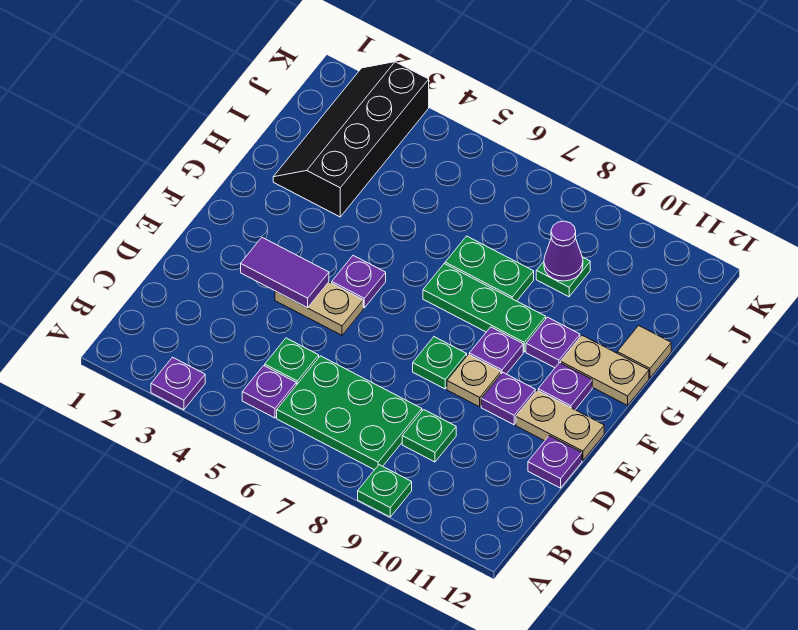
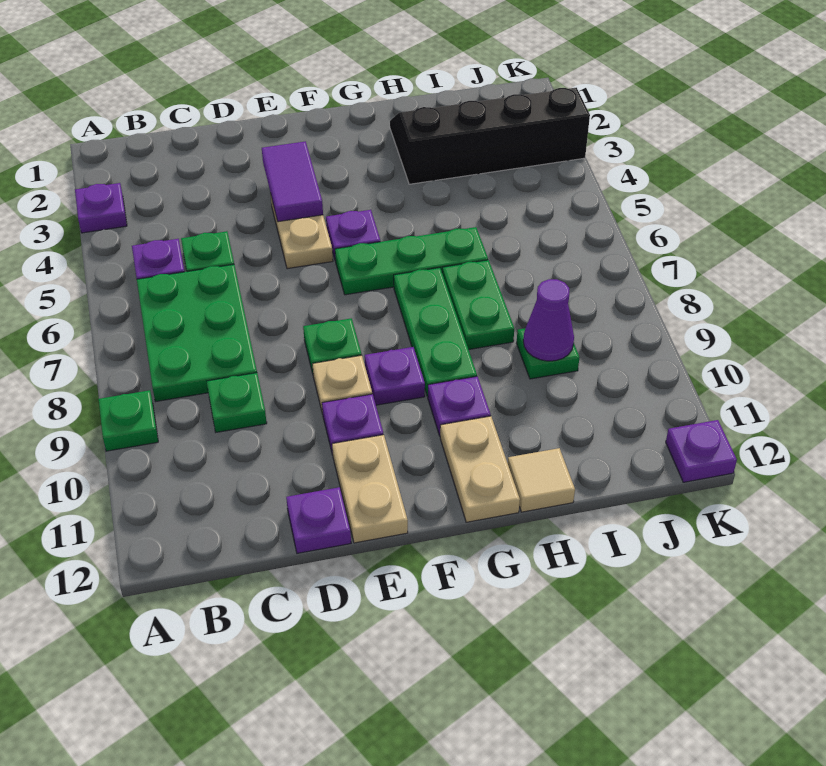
none -> green 1x3 plate [335,227,488,295]
purple 1x1 plate [538,363,592,410] -> purple 1x1 plate moved to [666,420,737,482]

